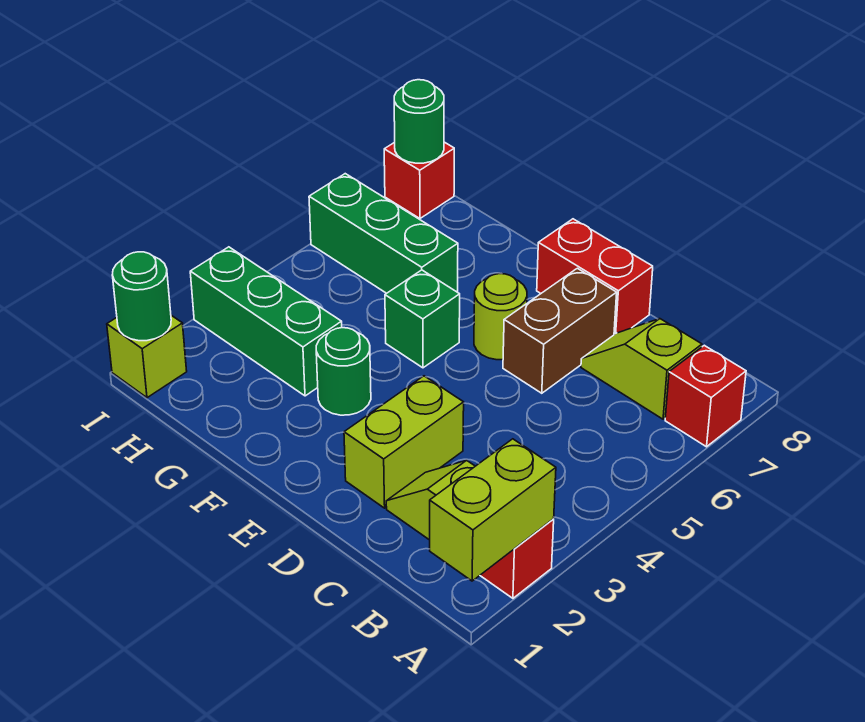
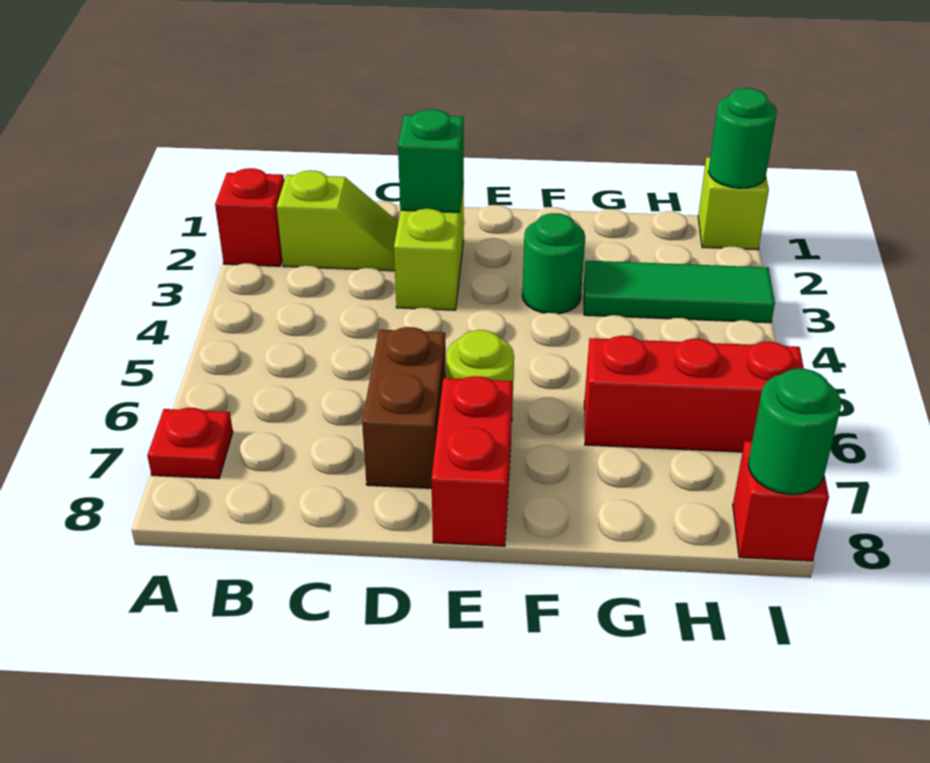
lime 1x2 brick [430,439,556,581] -> none
red 1x1 brick [665,345,746,447] -> red 1x1 plate [147,408,233,479]
lime 1x2 slope [581,319,702,419] -> none
red 1x2 brick [537,219,653,335] -> red 1x2 brick turned to [431,376,513,546]
green 1x1 brick [385,270,460,368] -> green 1x1 brick moved to [398,109,464,212]
green 1x3 brick [190,247,342,396] -> green 1x3 tile [584,261,775,323]
green 1x3 brick [309,174,458,293] -> red 1x3 brick [584,336,804,452]

